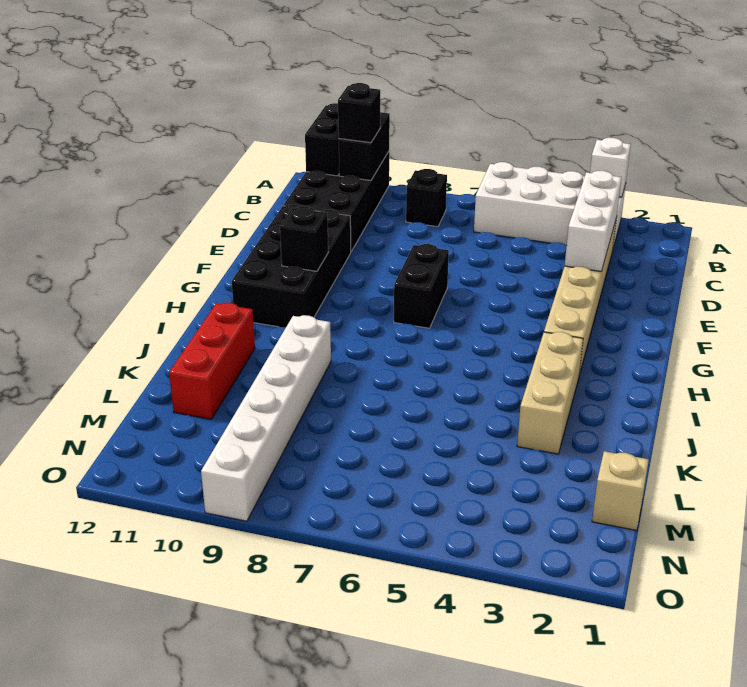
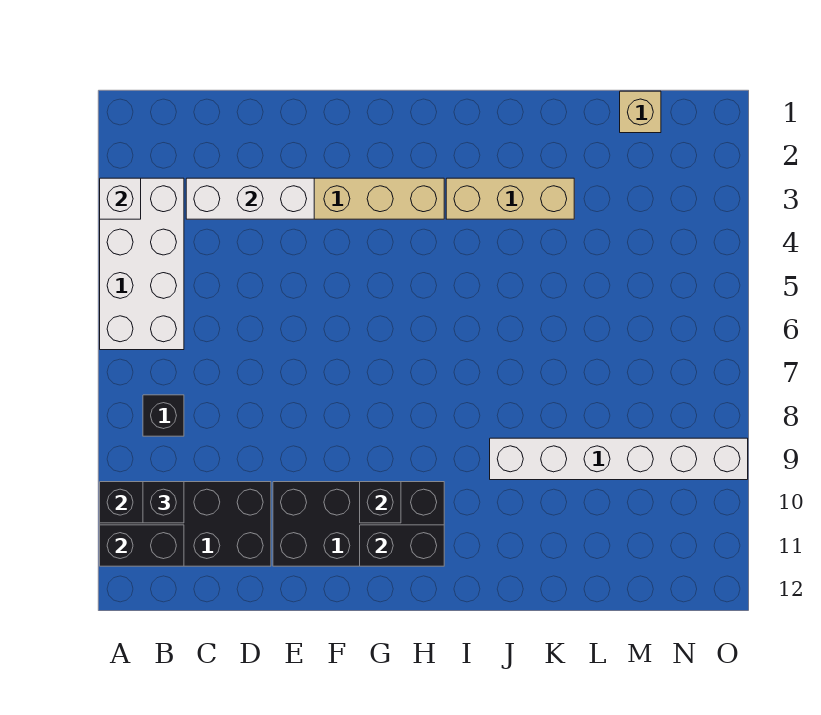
black 1x2 brick [394,244,449,328] -> black 1x2 brick moved to [360,525,444,566]
red 1x3 brick [169,303,255,419] -> none

